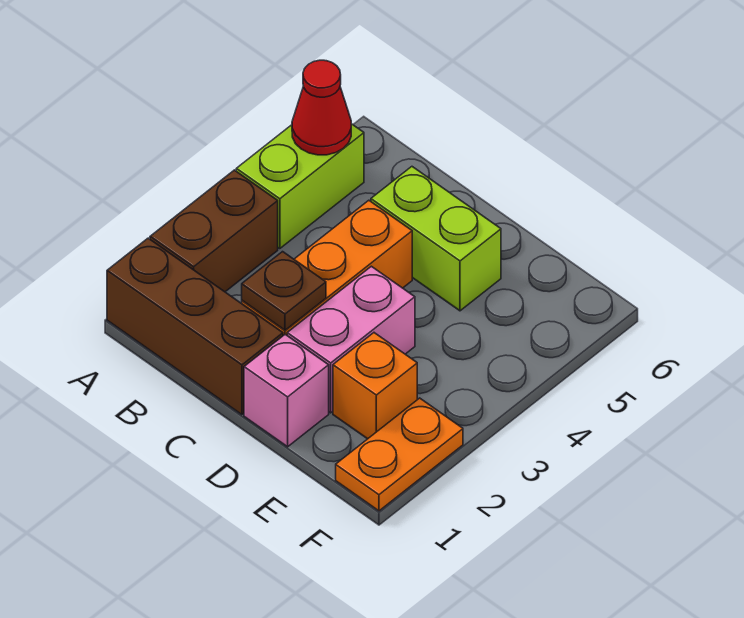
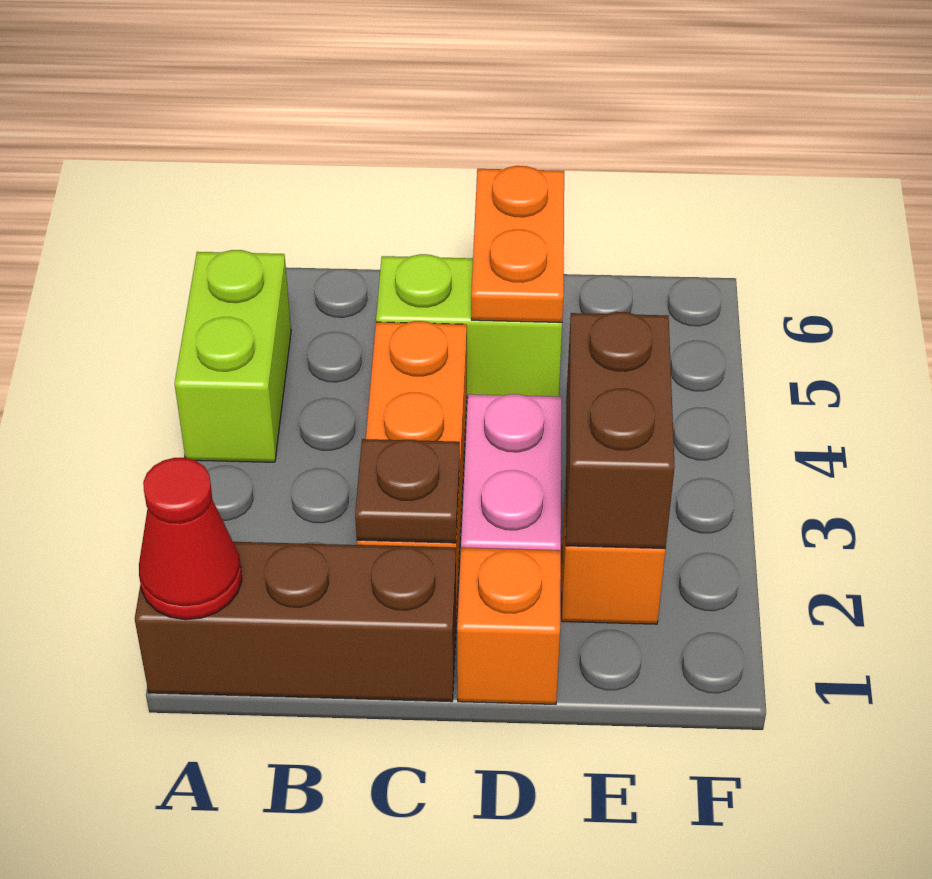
brown 1x2 brick [150,170,278,292] -> brown 1x2 brick moved to [566,312,675,549]
red 1x1 cone [292,60,351,155] -> red 1x1 cone moved to [139,458,242,620]
pink 1x1 brick [244,334,329,447] -> orange 1x1 brick [457,548,561,704]
orange 1x2 plate [336,398,463,511] -> orange 1x2 plate moved to [471,166,564,323]

